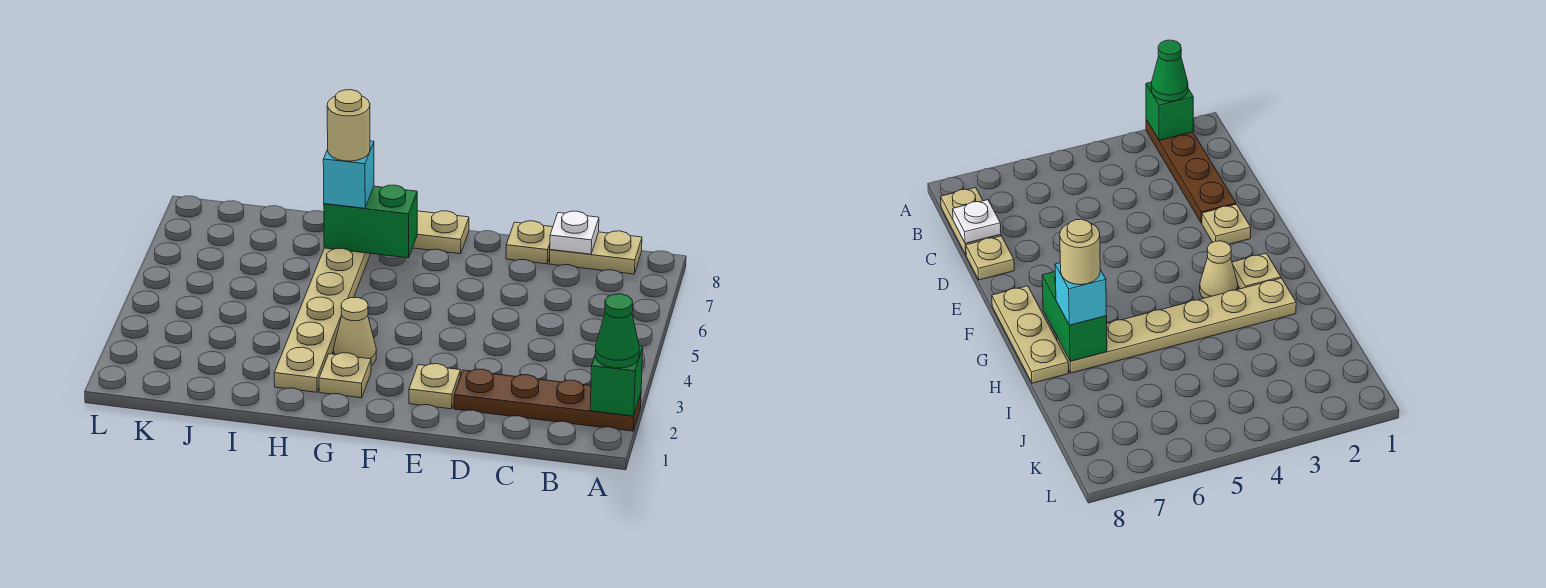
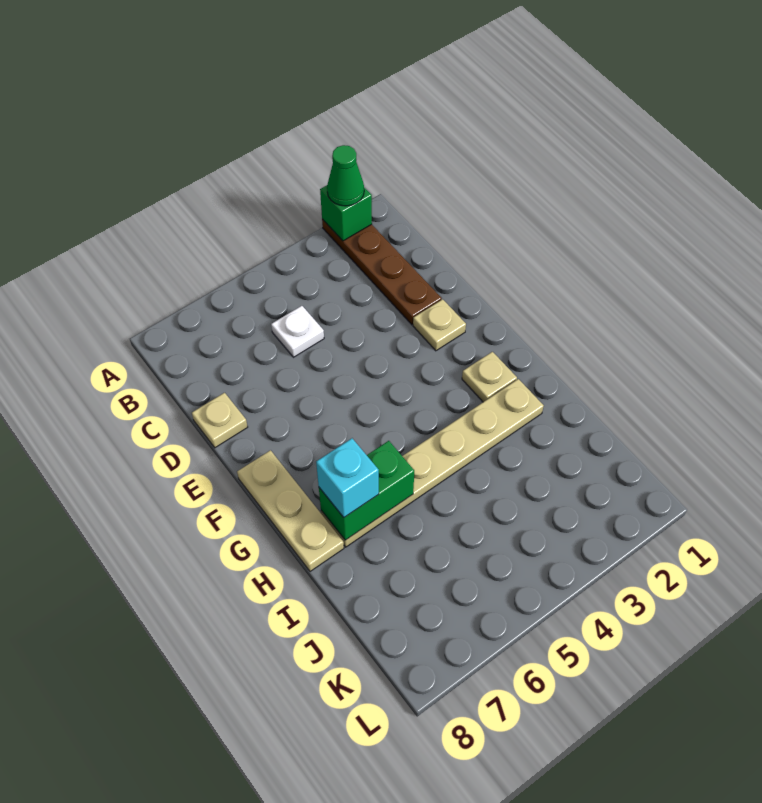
tan 1x2 plate [549,231,642,274] -> none
white 1x1 plate [550,211,599,254] -> white 1x1 plate moved to [271,306,324,357]
tan 1x1 cone [333,297,376,365] -> none
green 1x2 brick [324,185,417,258] -> green 1x2 brick turned to [319,441,414,540]
tan 1x1 round brick [327,90,370,161] -> none

